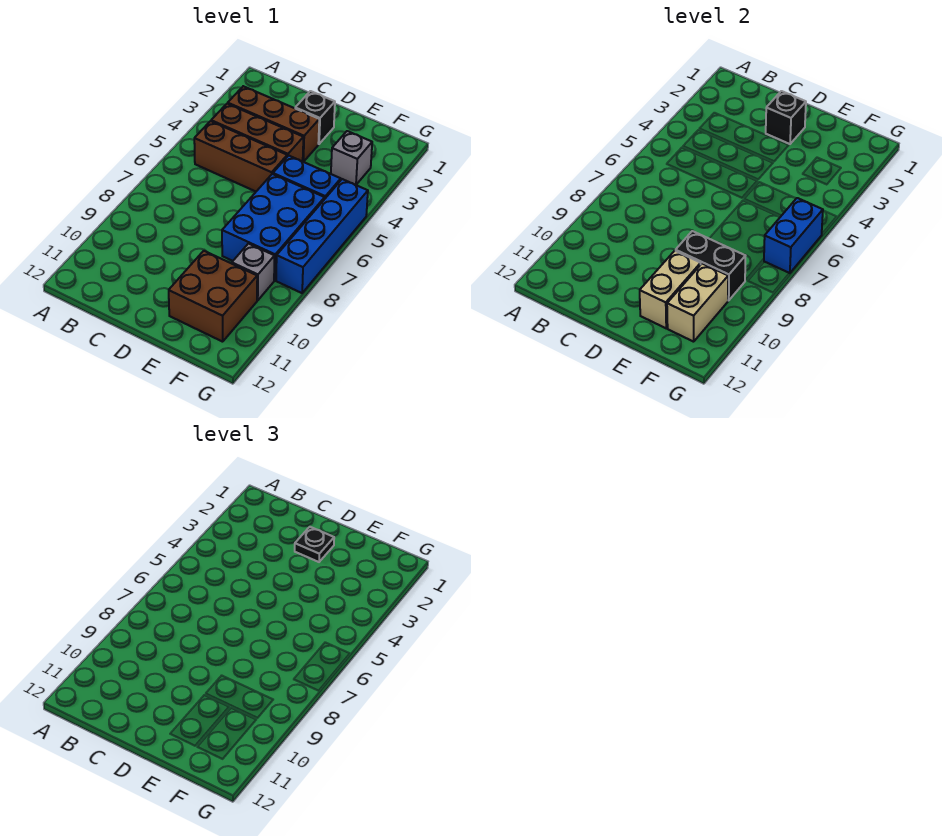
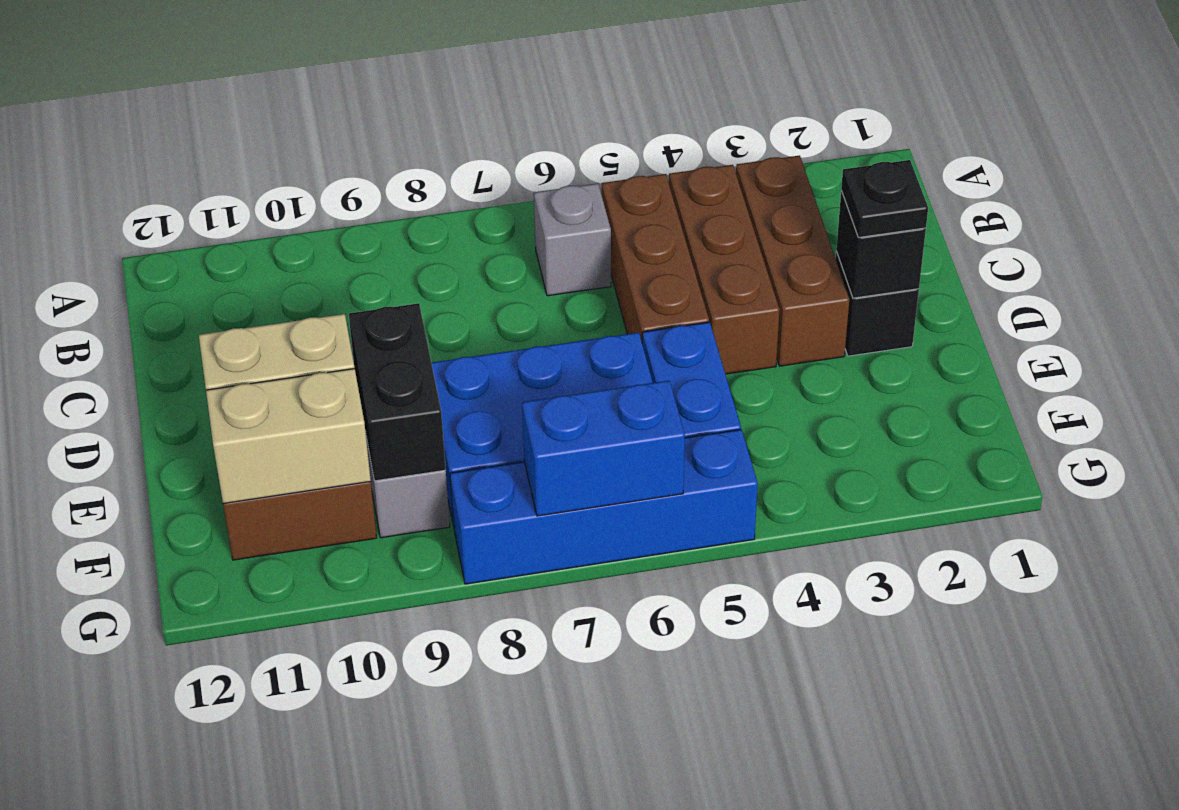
grey 1x1 brick [331,131,372,185] -> grey 1x1 brick moved to [534,184,611,296]

